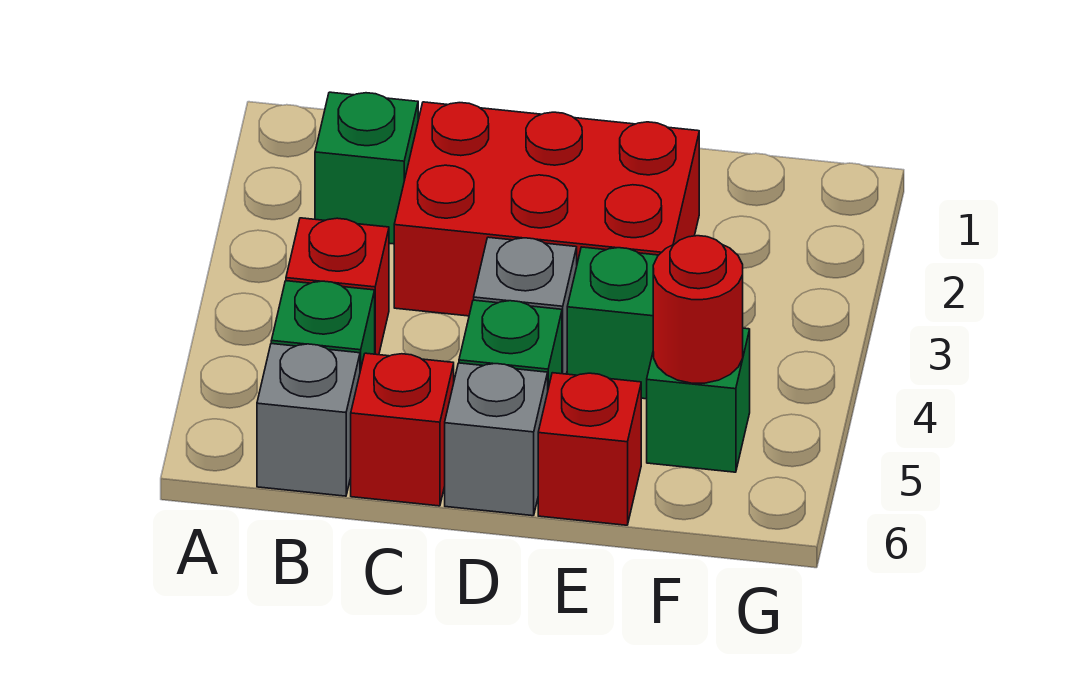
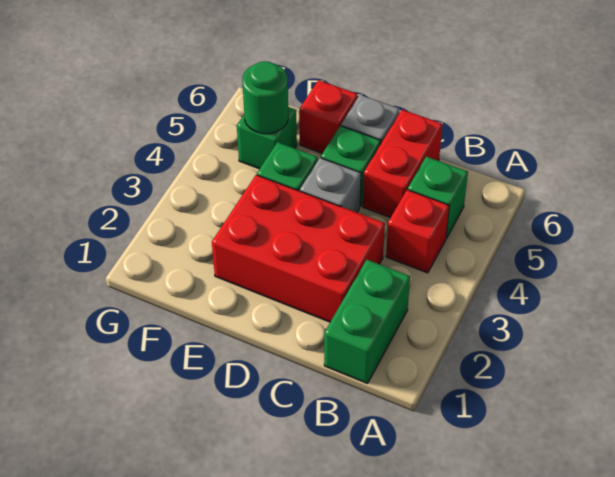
green 1x1 brick [315,92,418,244] -> green 1x2 brick [324,260,410,383]
grey 1x1 brick [257,344,360,496] -> none
red 1x1 brick [351,353,454,506] -> red 1x2 brick [363,110,442,218]
red 1x1 round brick [653,236,743,383] -> green 1x1 round brick [242,61,288,134]

